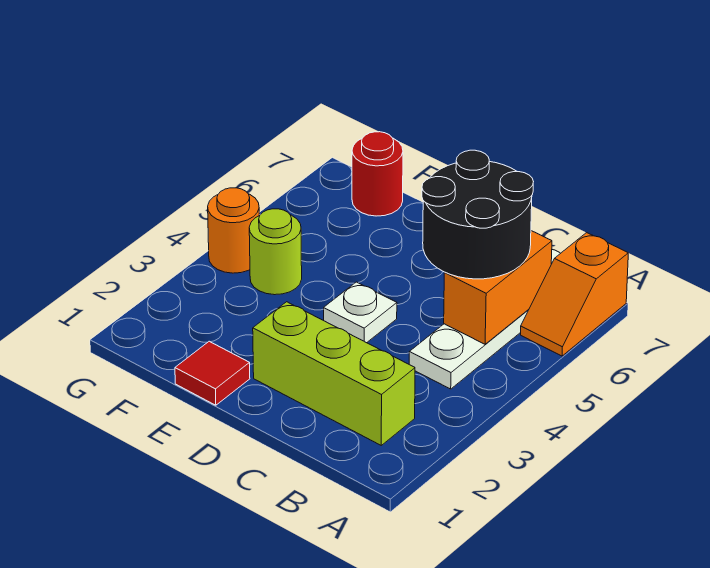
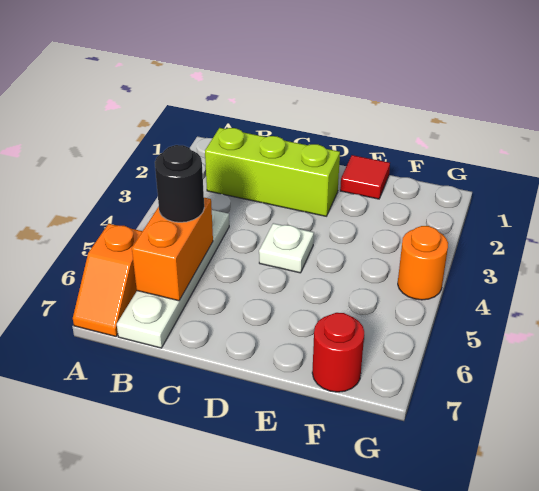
orange 1x2 slope [521,233,628,356] -> orange 1x2 slope turned to [73,224,142,336]
black 2x2 round brick [422,150,534,279] -> black 1x1 round brick [155,145,204,222]
lime 1x1 round brick [249,209,302,295] -> none

